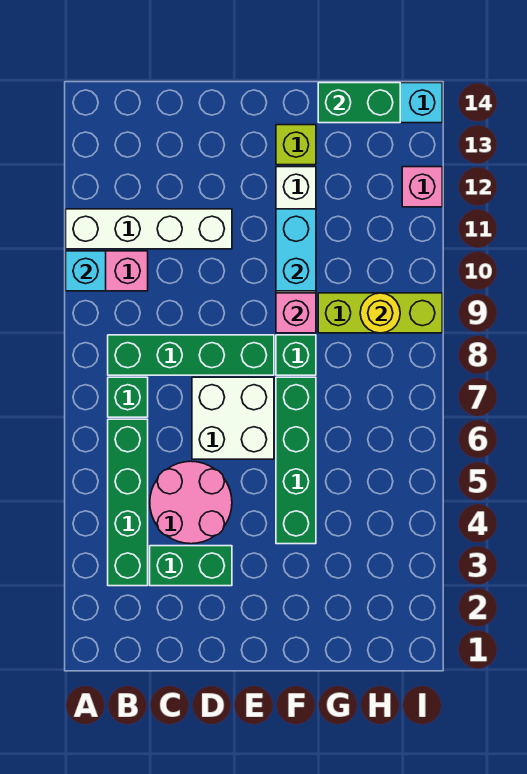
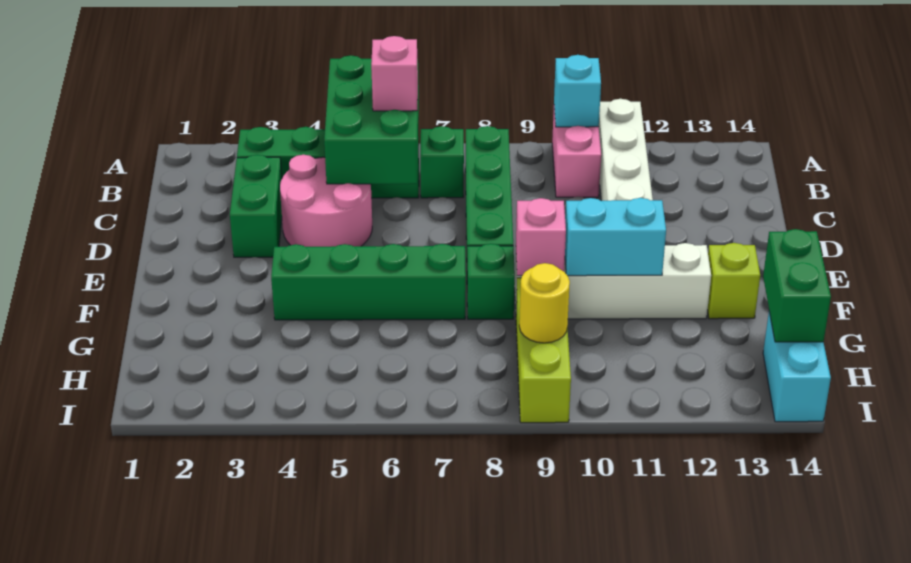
none -> green 2x3 brick [324,55,419,184]
white 2x2 brick [192,377,274,459] -> none
pink 1x1 brick [402,167,442,207] -> pink 1x1 brick moved to [371,36,418,111]

